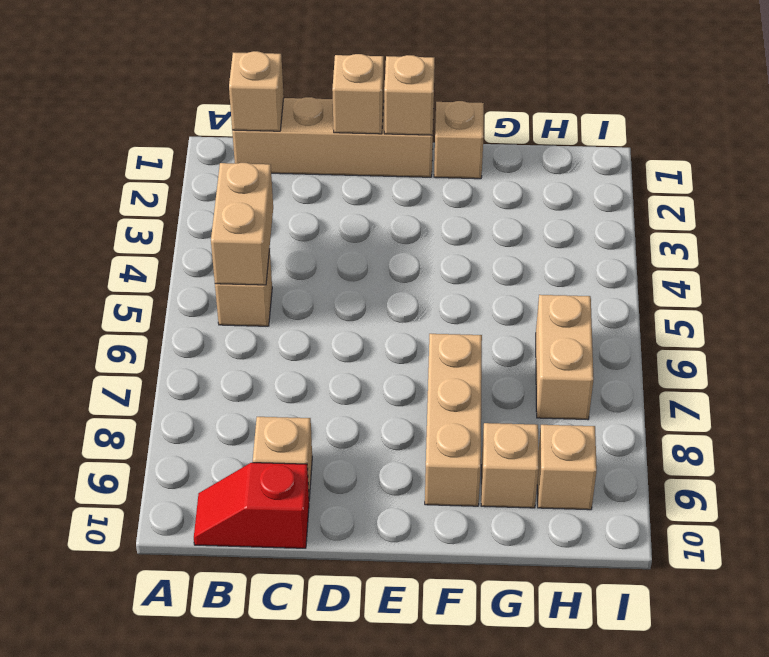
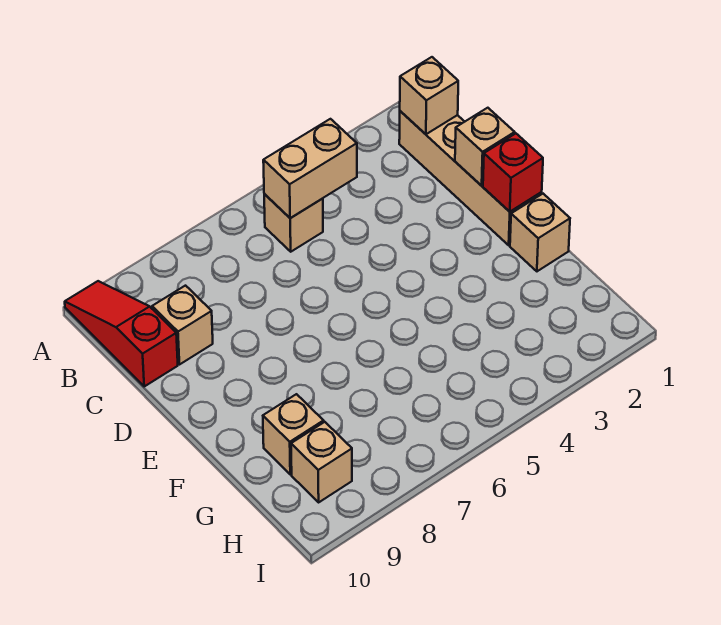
red 1x2 slope [194,463,309,548] -> red 1x3 slope [65,281,178,386]
tan 1x1 brick [384,55,435,135] -> red 1x1 brick [483,134,543,212]
tan 1x3 brick [425,334,482,506] -> none
tan 1x2 brick [536,295,594,420] -> none

